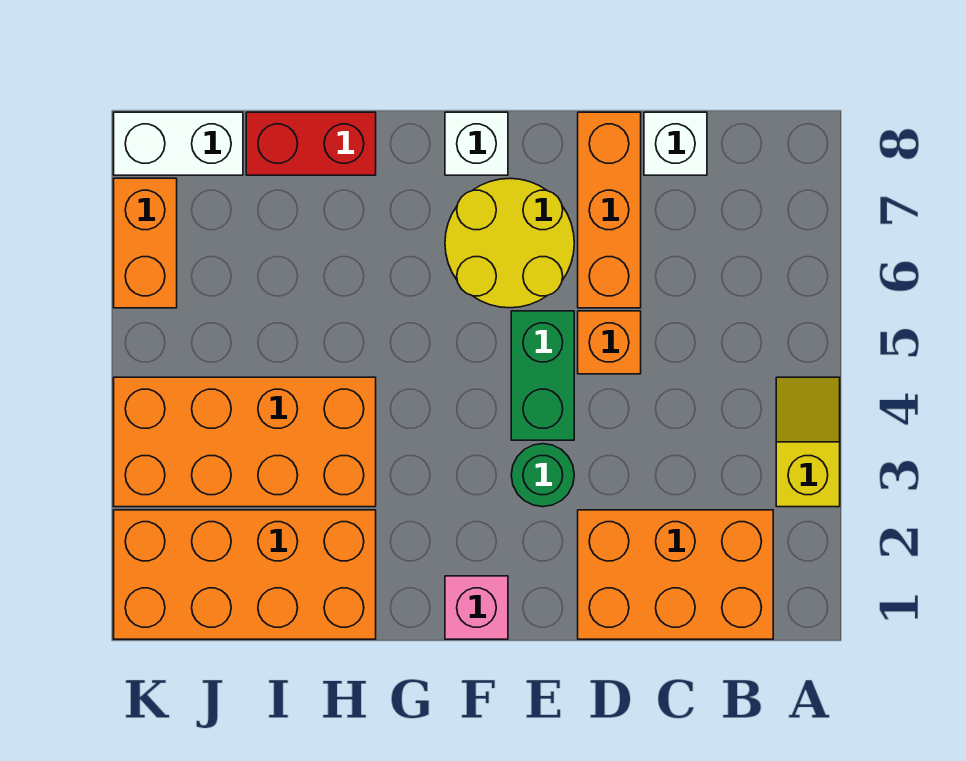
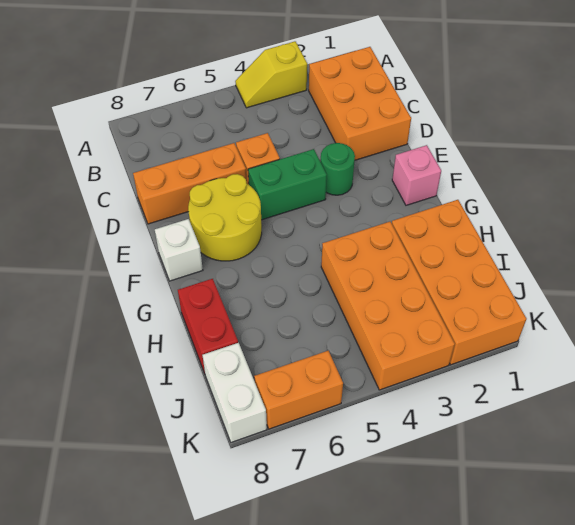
white 1x1 brick [644,112,707,175] -> none

